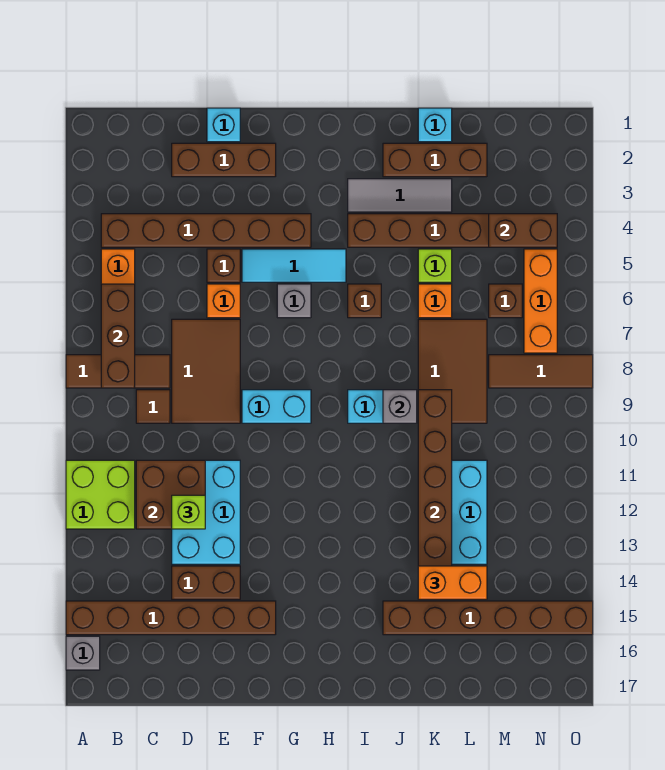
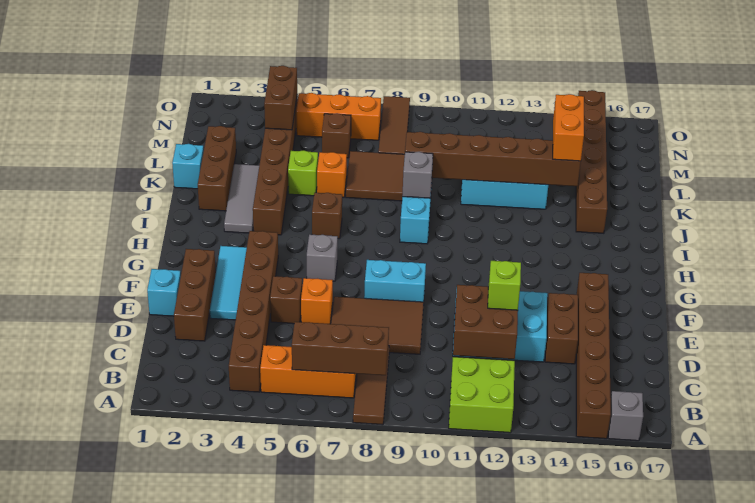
brown 1x1 tile [136,390,170,423] -> none
cyan 1x3 tile [242,249,346,282] -> cyan 1x3 tile moved to [210,246,247,320]
cyan 1x2 brick [242,390,311,423] -> cyan 1x2 brick turned to [364,260,426,302]

